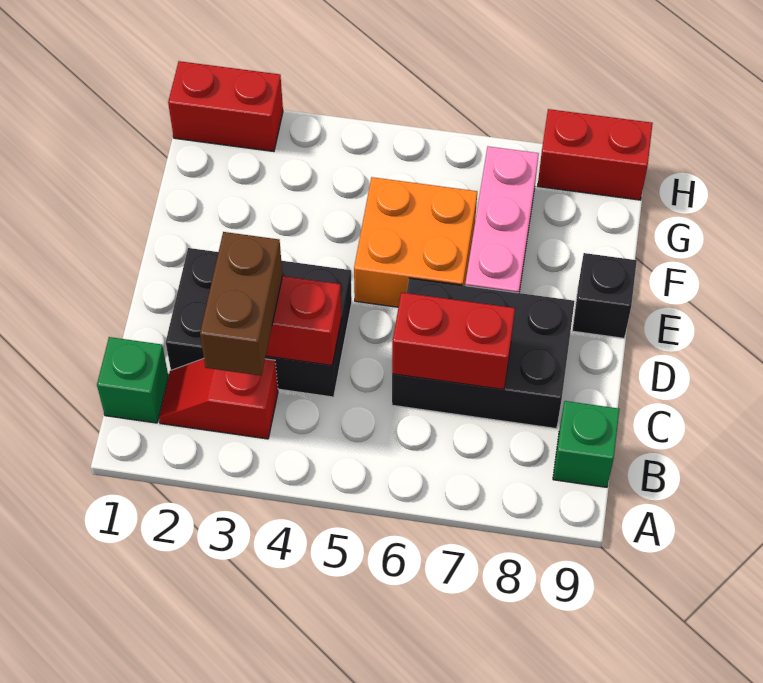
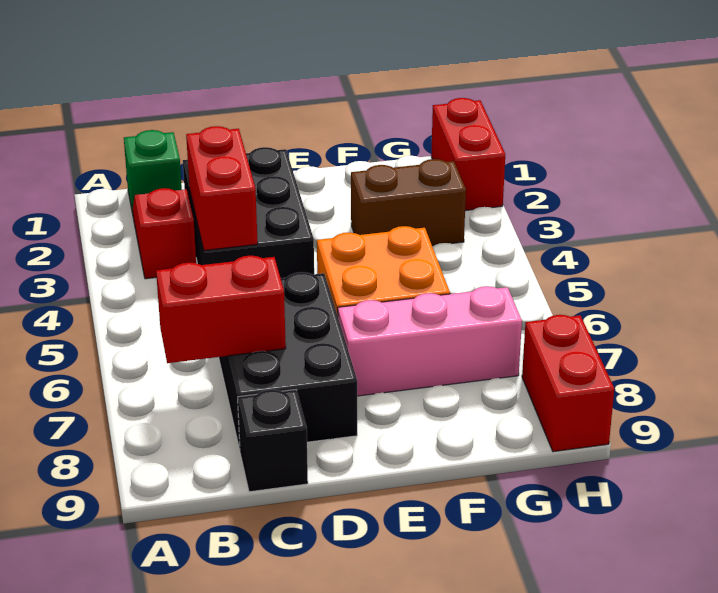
brown 1x2 brick [200,232,283,376] -> brown 1x2 brick moved to [351,159,466,246]
green 1x1 brick [553,401,619,487] -> none
red 1x2 brick [392,292,515,390] -> red 1x2 brick turned to [156,256,286,363]
black 1x1 brick [572,253,637,338] -> black 1x1 brick moved to [238,390,308,492]

